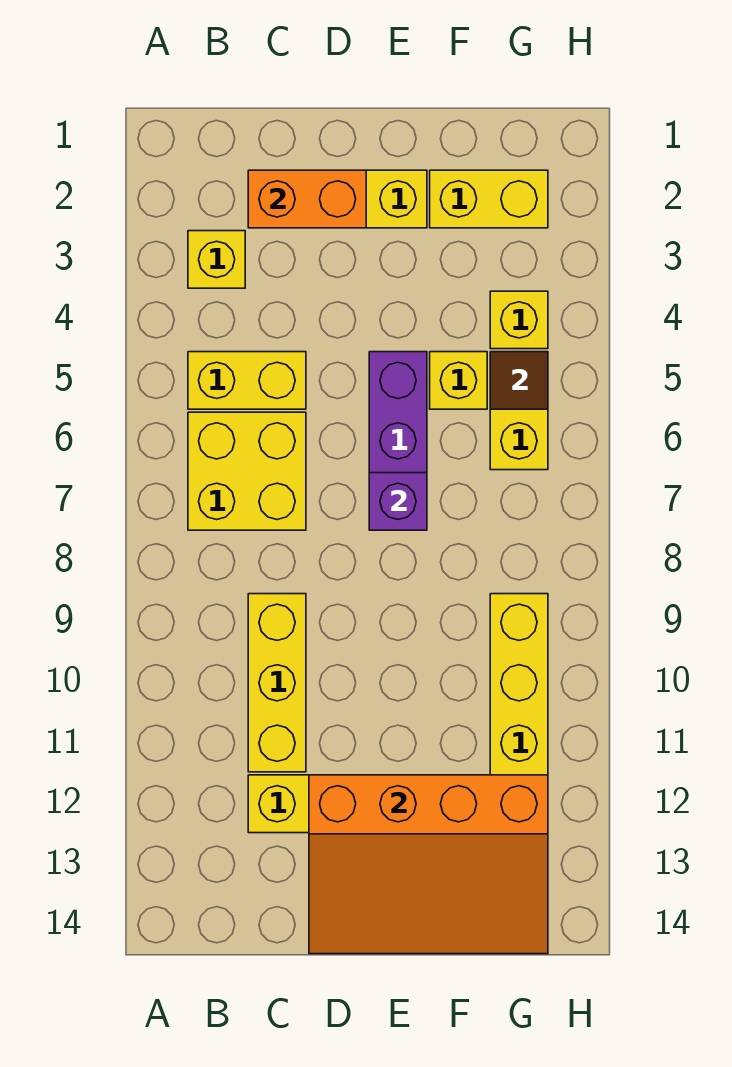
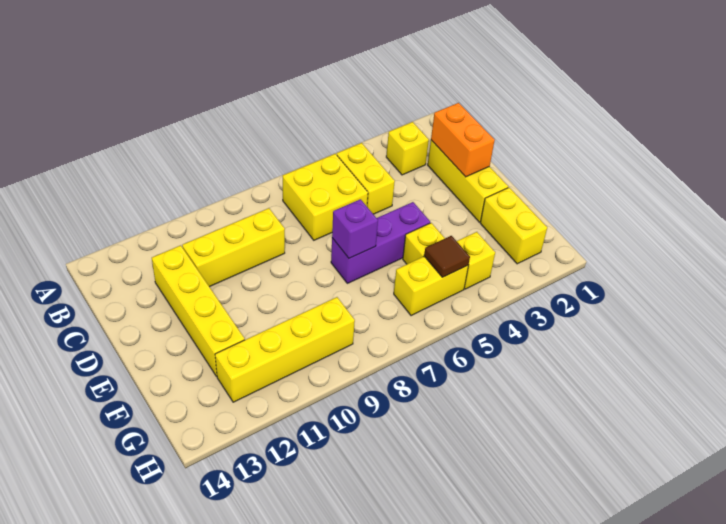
orange 3x4 slope [309,775,548,954] -> none

